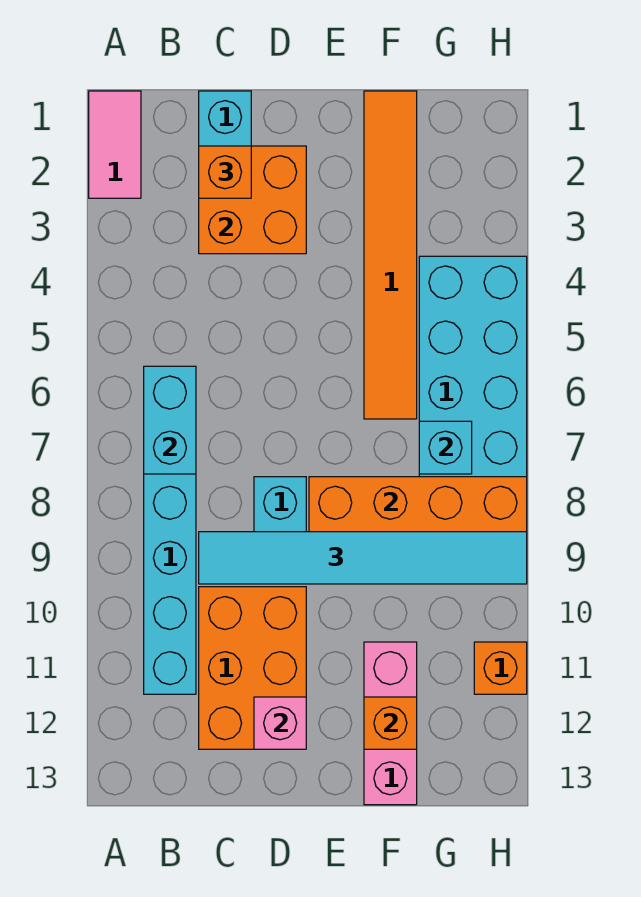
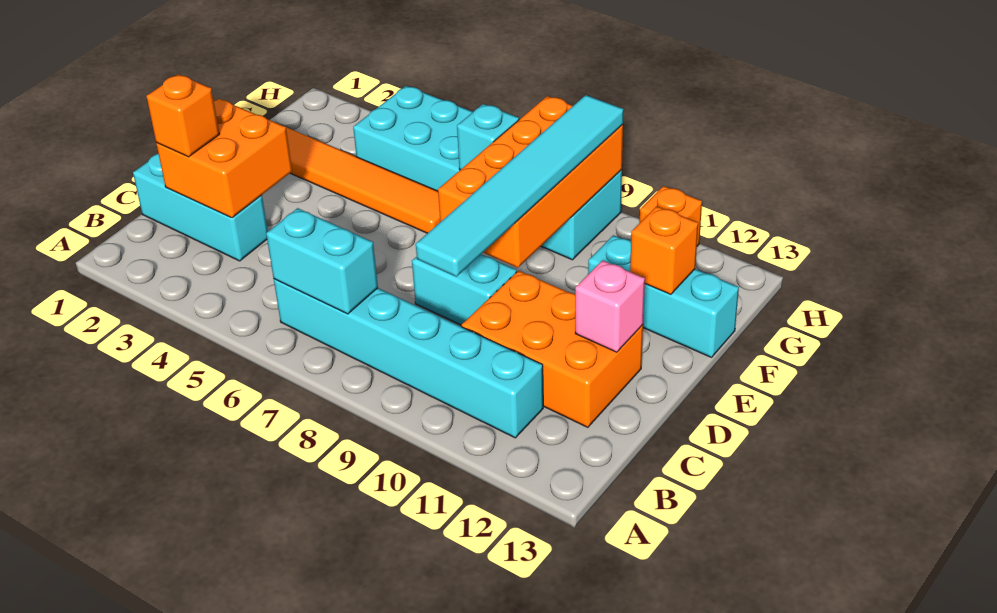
pink 1x2 tile [89,91,141,198] -> none
pink 1x3 brick [364,642,417,805] -> cyan 1x3 brick [588,235,739,357]

